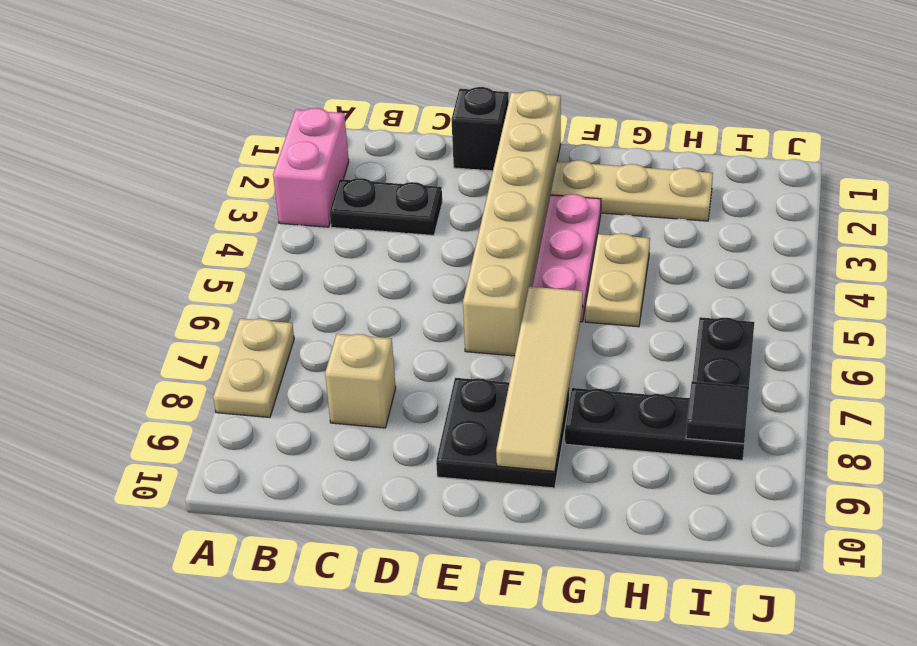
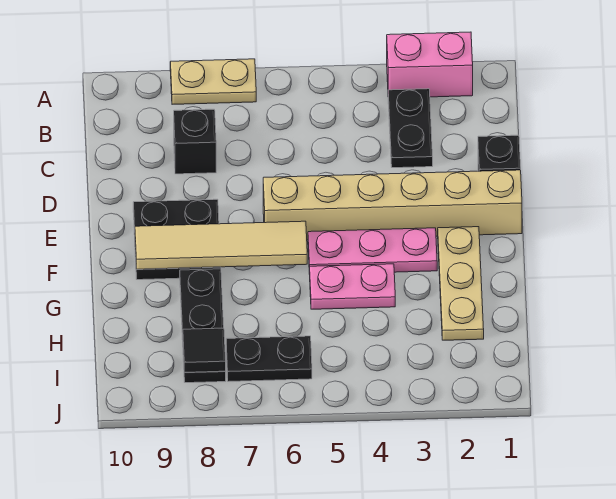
tan 1x1 brick [325,334,396,428] -> black 1x1 brick [174,109,216,174]
tan 1x2 plate [585,233,650,327] -> pink 1x2 plate [310,264,395,309]

